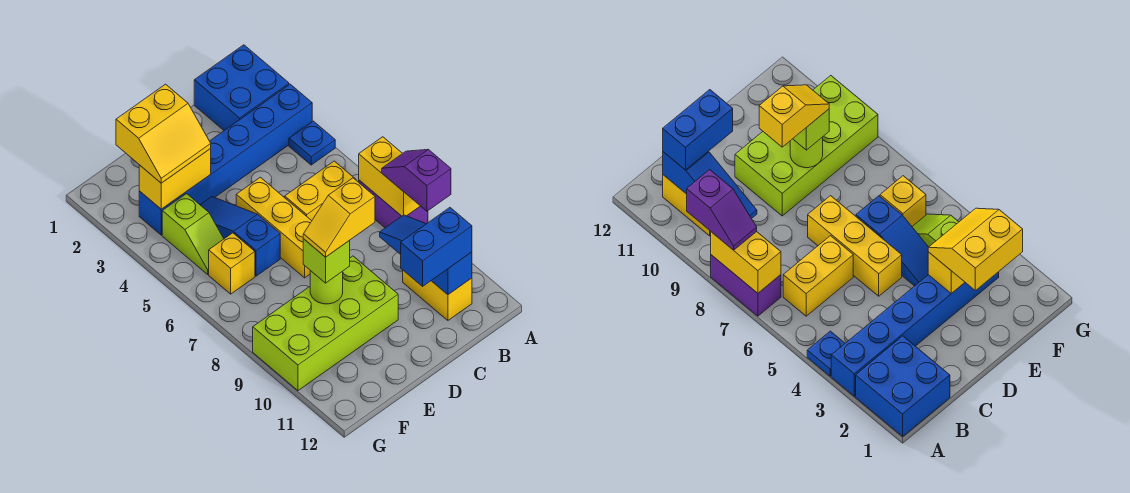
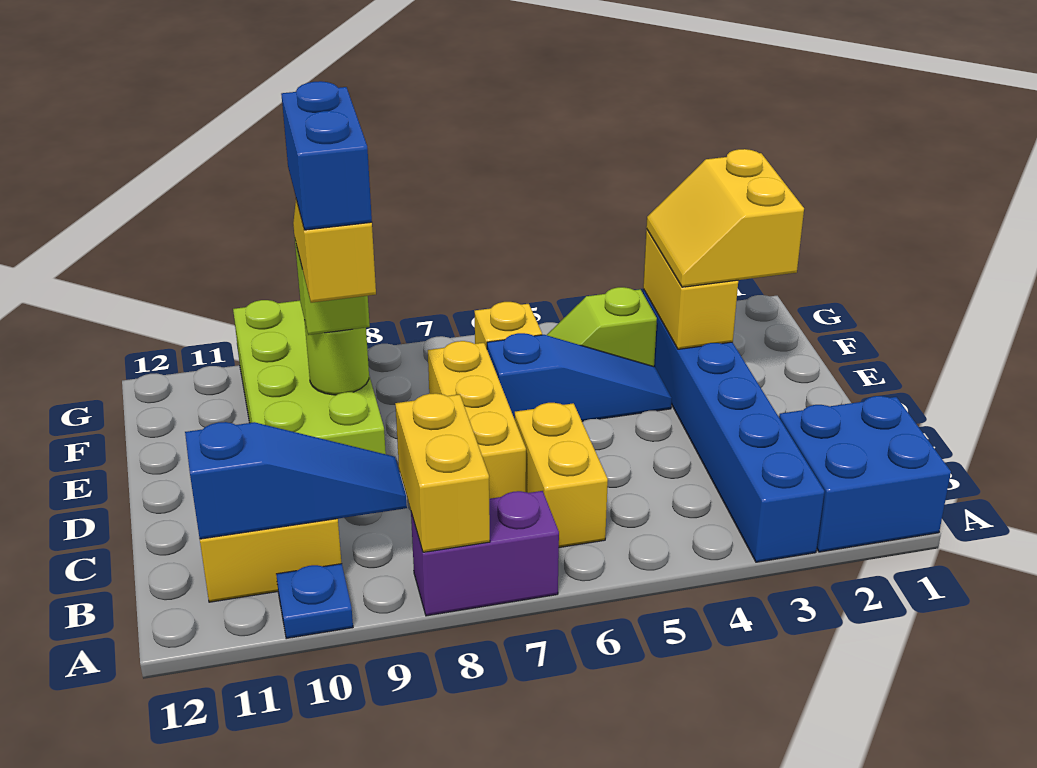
blue 1x1 plate [289,121,335,165] -> blue 1x1 plate moved to [276,564,353,639]
yellow 1x2 brick [359,137,420,216] -> yellow 1x2 brick turned to [395,393,490,552]
purple 1x2 slope [382,149,451,211] -> none
blue 1x2 brick [401,208,472,286] -> blue 1x2 brick moved to [281,81,372,230]
yellow 1x3 brick [236,177,311,278] -> yellow 1x3 brick turned to [428,341,526,499]

